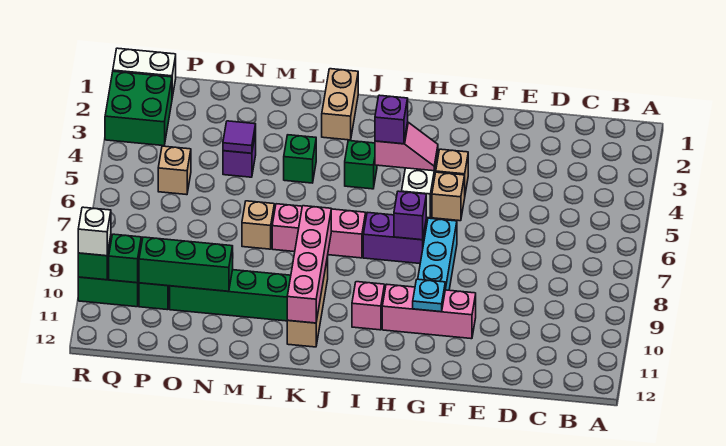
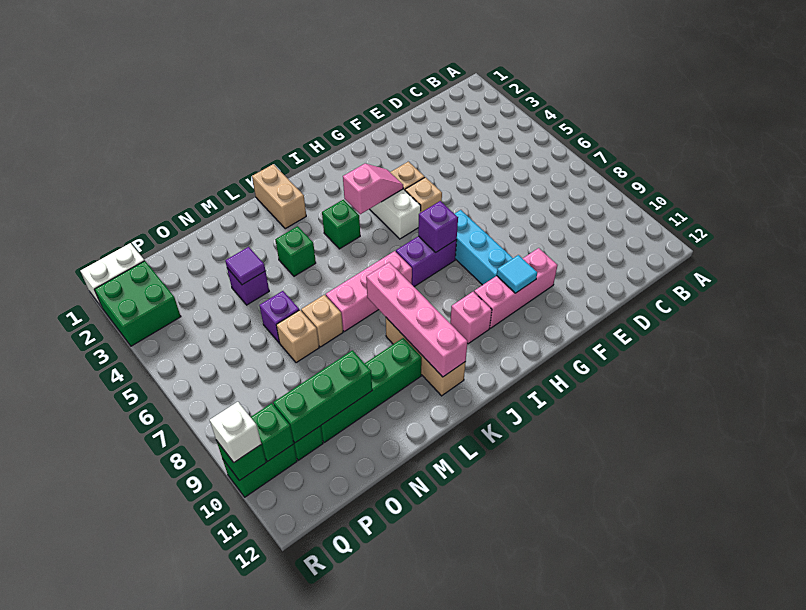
cyan 1x1 plate [413,279,445,312] -> cyan 1x1 tile [497,255,537,293]
purple 1x1 brick [375,95,408,144] -> purple 1x1 brick moved to [260,291,299,343]
tan 1x1 brick [158,146,191,195] -> tan 1x1 brick moved to [276,310,319,363]

